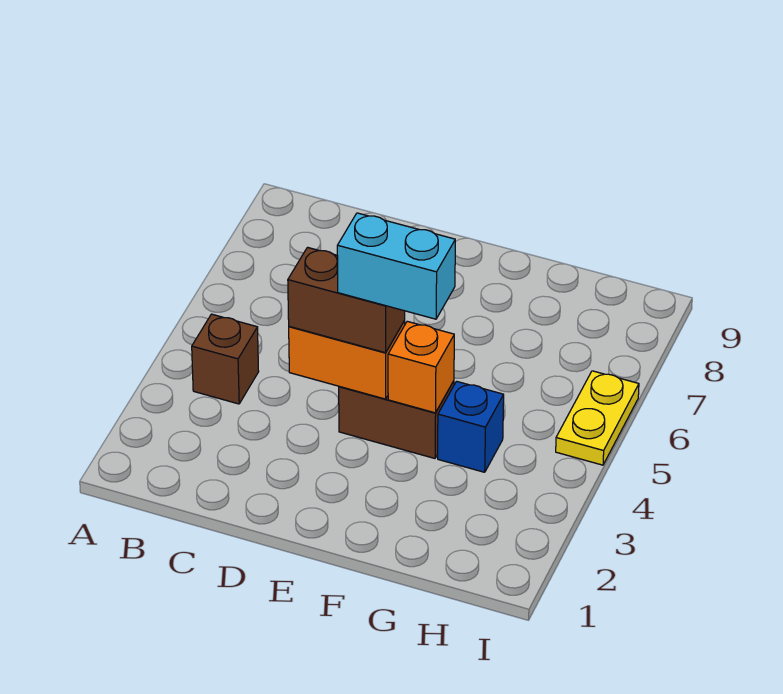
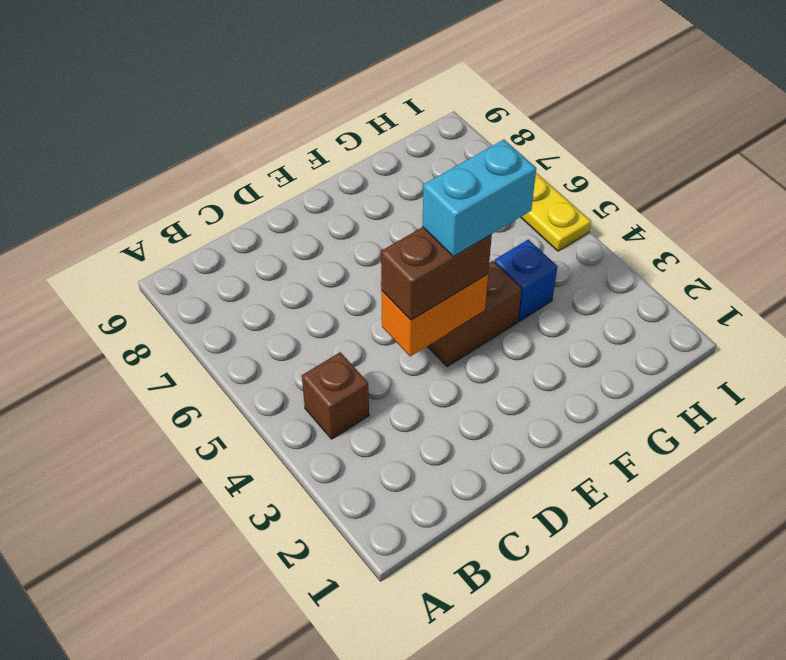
orange 1x1 brick [388,321,454,413] -> none

